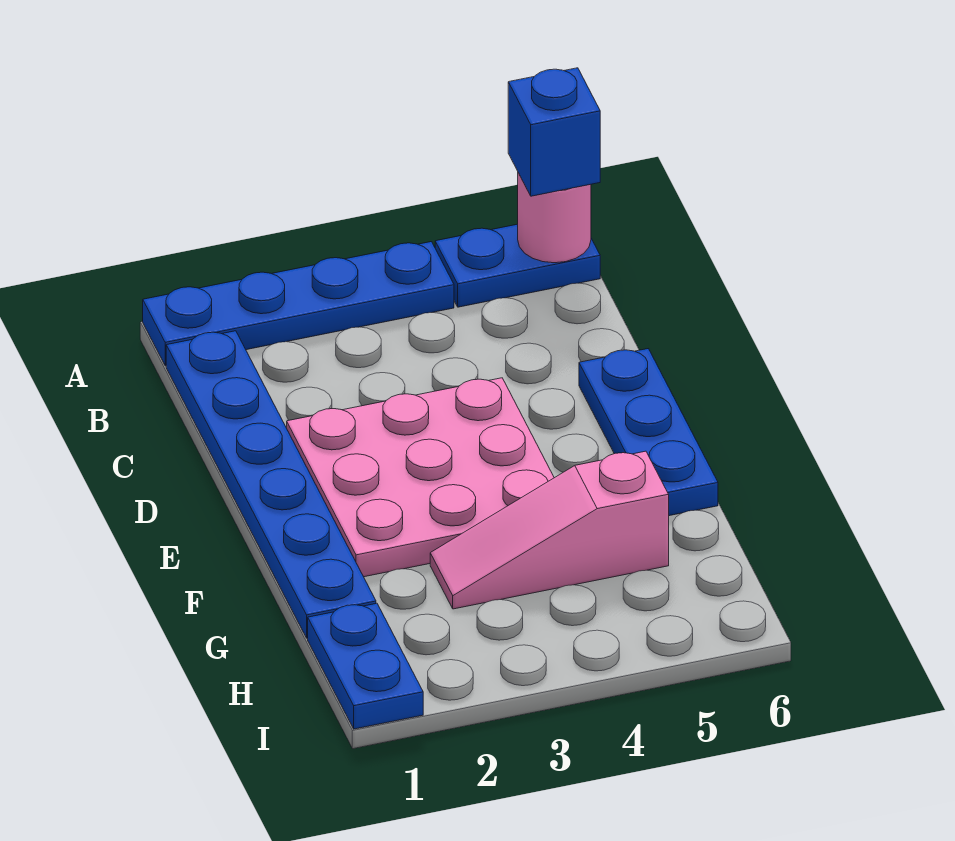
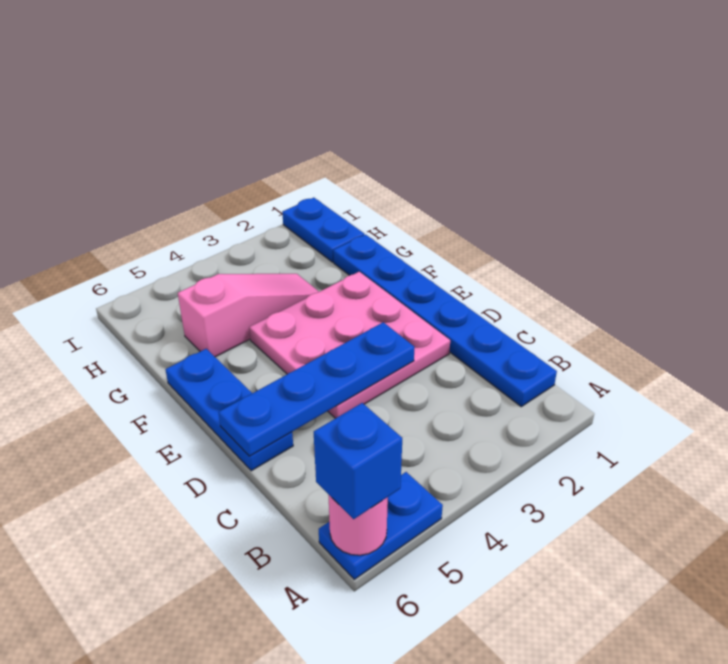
blue 1x4 plate [143,242,454,366] -> blue 1x4 plate moved to [219,322,415,456]

